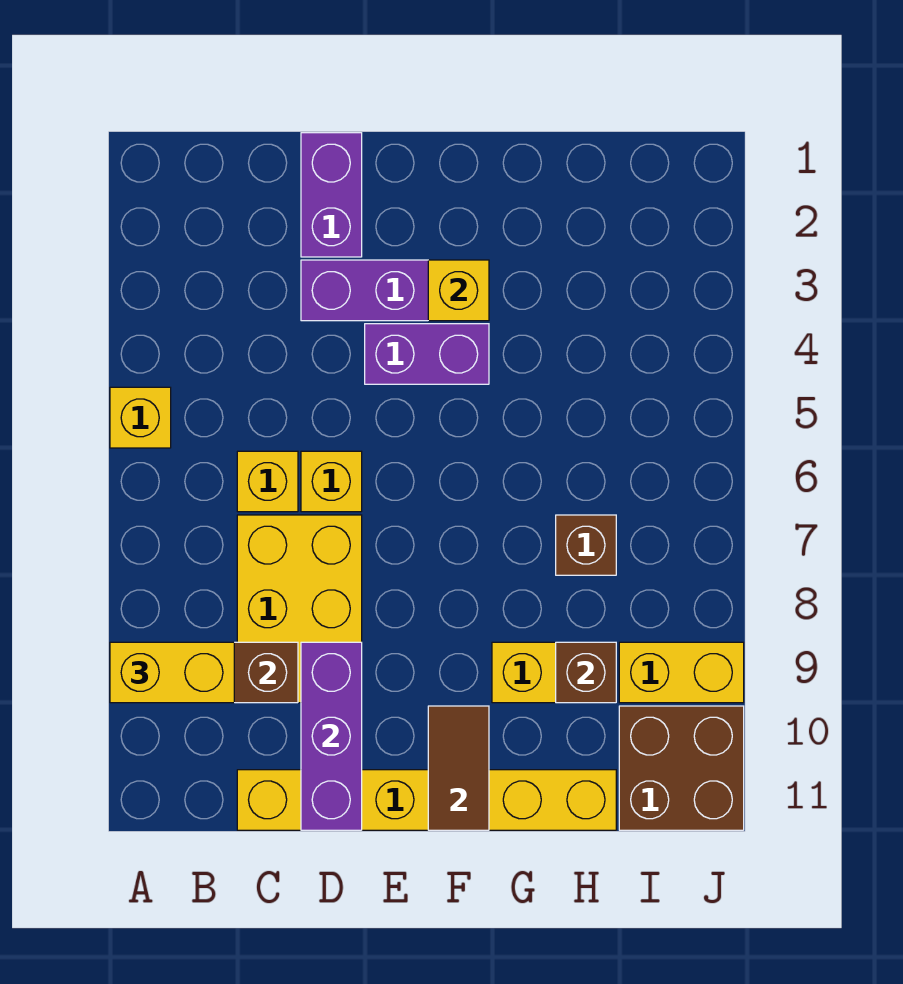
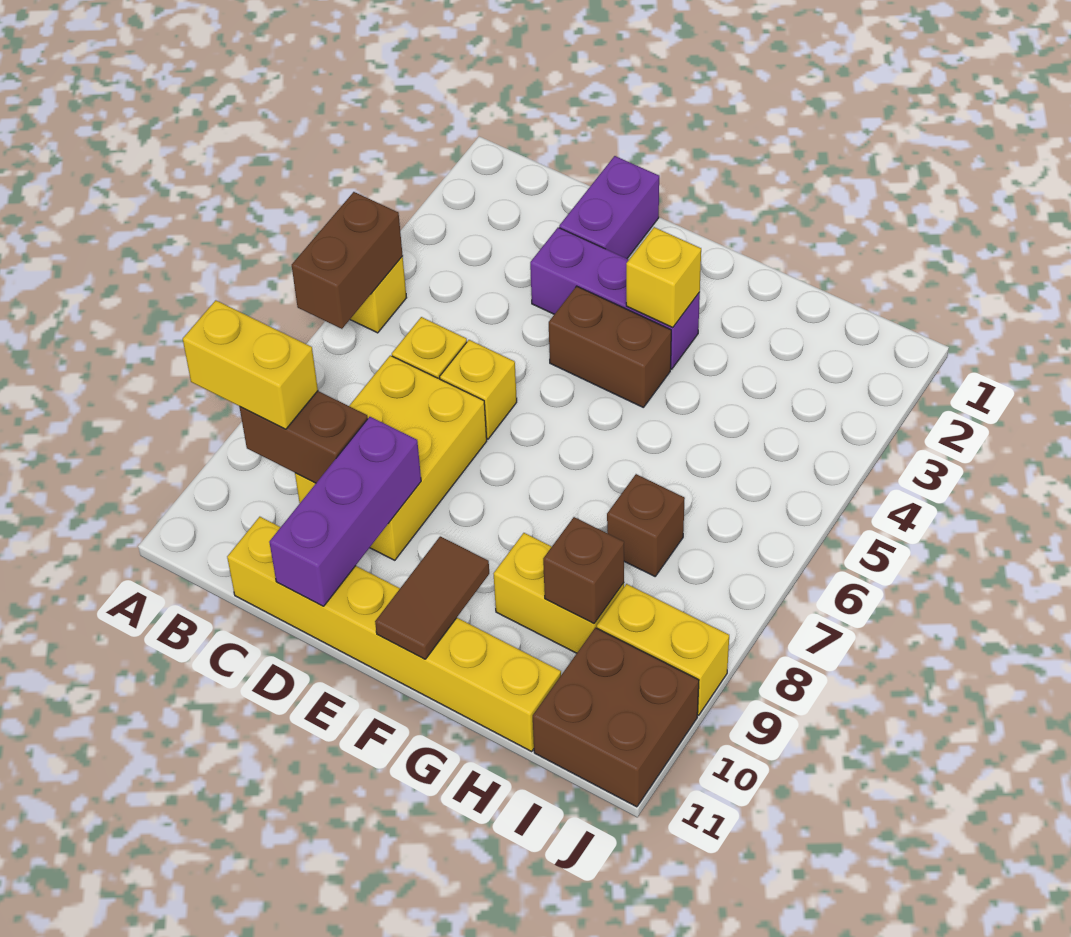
none -> brown 1x2 brick [292,192,403,329]
purple 1x2 brick [365,324,489,384] -> brown 1x2 brick [549,286,671,407]

